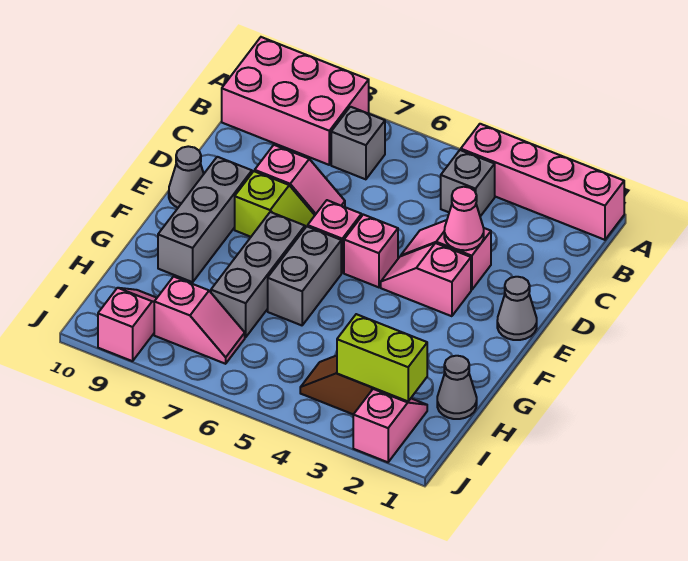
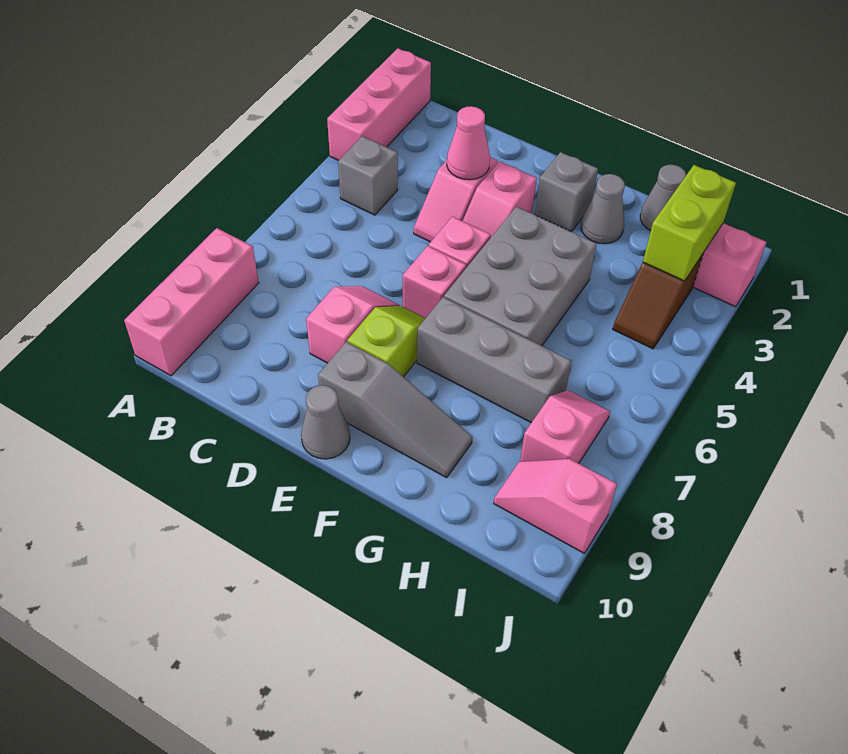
pink 1x4 brick [461,124,624,240] -> pink 1x3 brick [327,48,431,160]
pink 2x3 brick [222,37,369,165] -> pink 1x3 brick [124,228,259,376]
grey 1x1 brick [331,107,385,179] -> grey 1x1 brick moved to [535,152,598,232]
grey 1x1 cone [497,277,537,340] -> grey 1x1 cone moved to [581,174,625,244]
grey 1x3 brick [158,157,252,282] -> grey 1x3 slope [318,342,472,478]
grey 1x2 brick [268,227,341,325] -> grey 2x3 brick [444,207,597,346]

